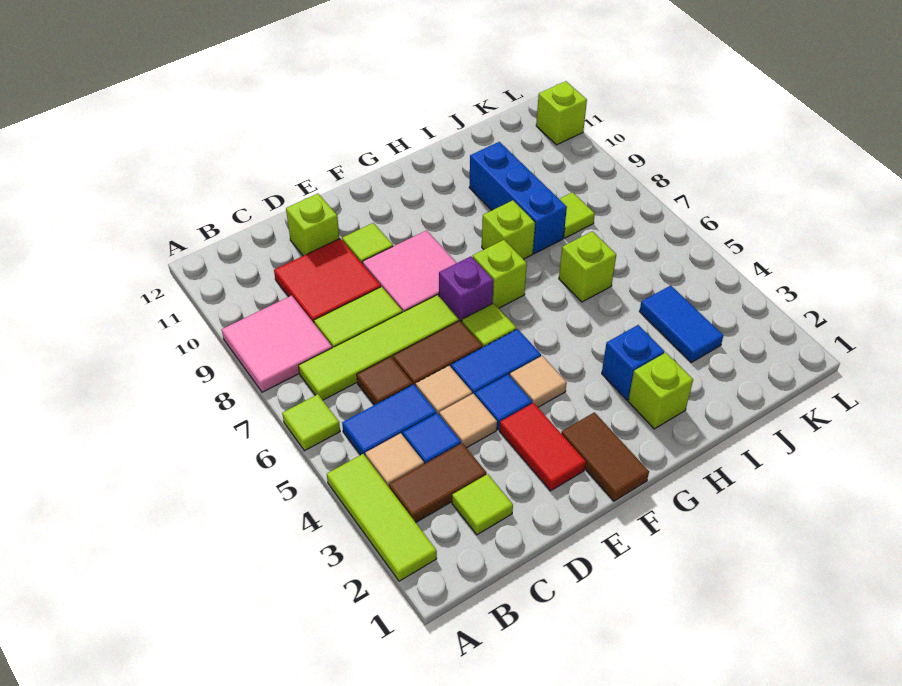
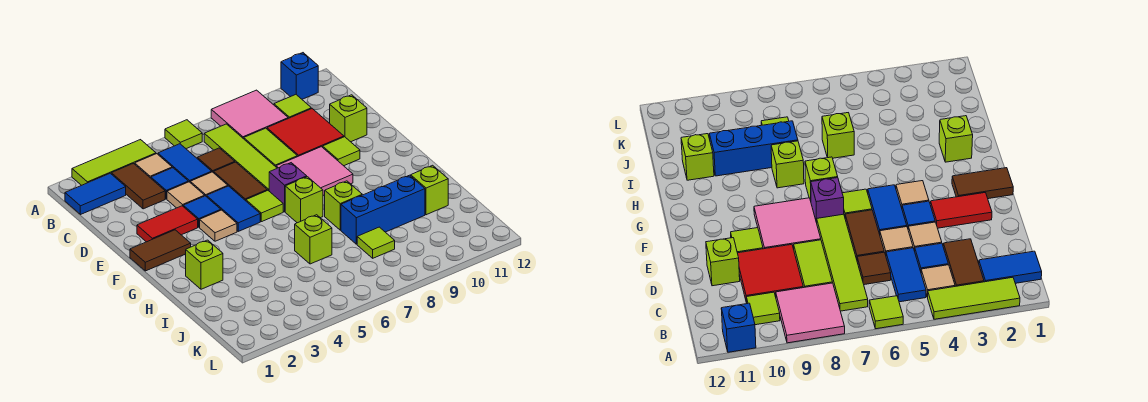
lime 1x1 tile [452,474,513,535] -> lime 1x1 tile moved to [274,95,311,118]
blue 1x1 brick [602,325,665,400] -> blue 1x1 brick moved to [281,53,318,99]
blue 1x2 tile [640,285,723,362] -> blue 1x2 tile moved to [65,173,126,215]
lime 1x1 brick [536,81,587,145] -> lime 1x1 brick moved to [411,165,448,215]

